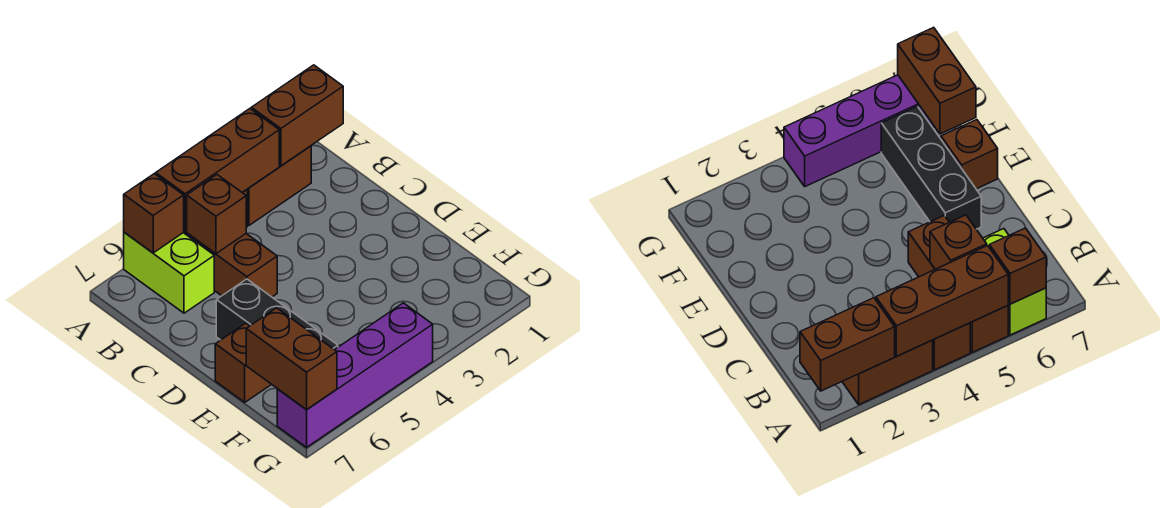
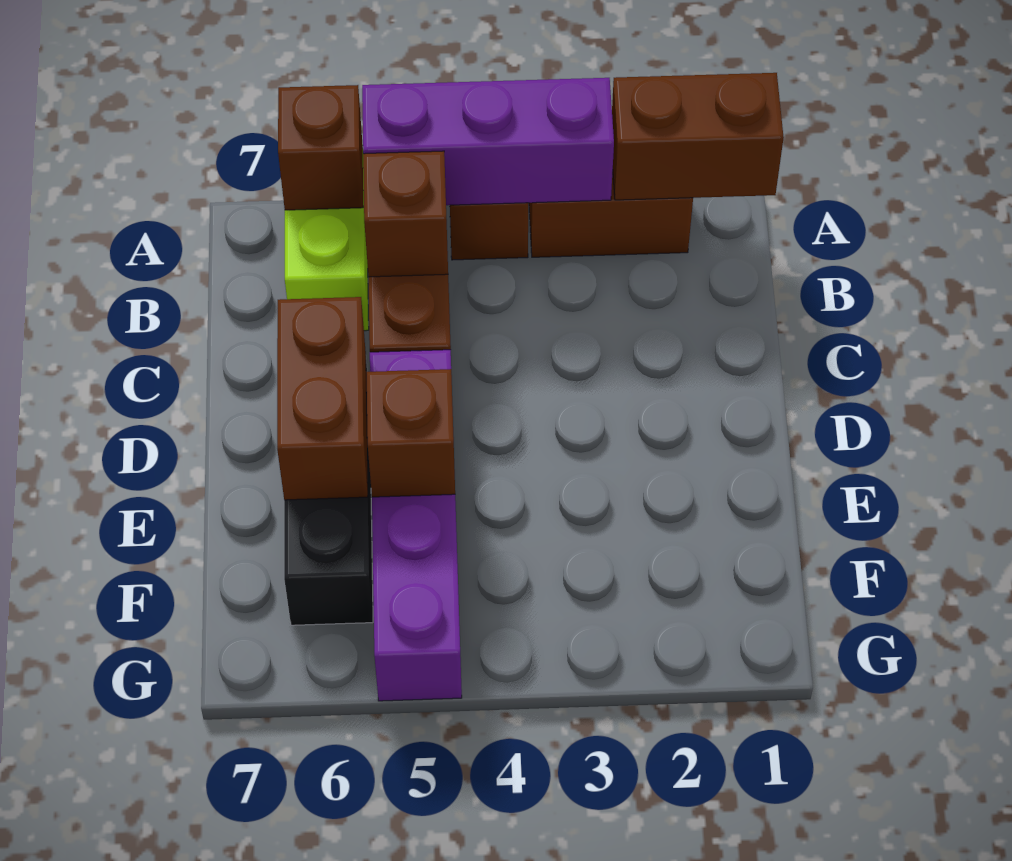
brown 1x3 brick [156,109,279,231] -> purple 1x3 brick [362,78,614,205]
brown 1x1 brick [215,323,271,402] -> brown 1x1 brick moved to [367,369,455,497]
brown 1x2 brick [246,308,337,409] -> brown 1x2 brick moved to [277,297,368,500]
purple 1x4 brick [277,303,433,447] -> purple 1x4 brick turned to [370,350,462,701]

